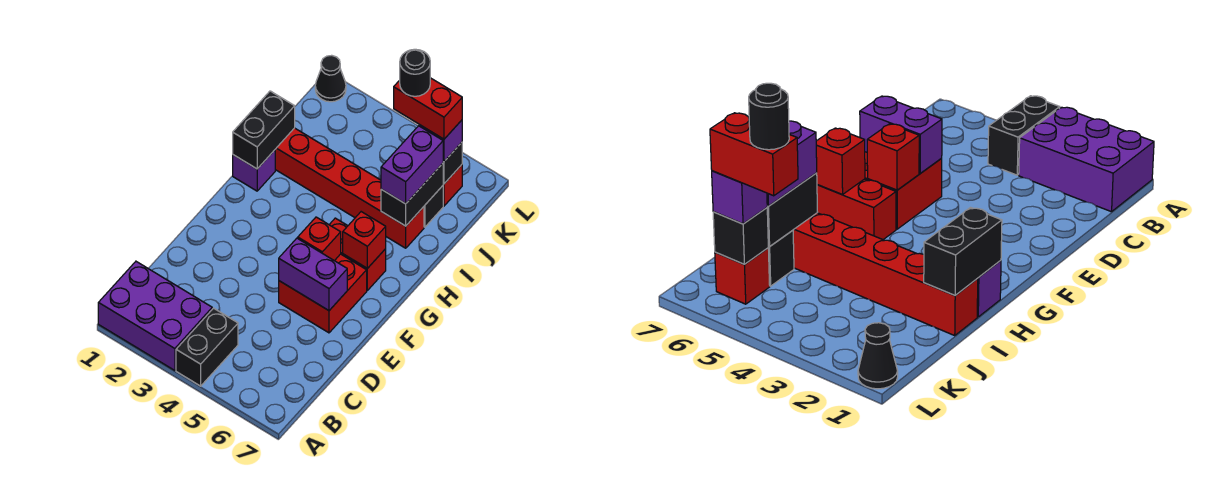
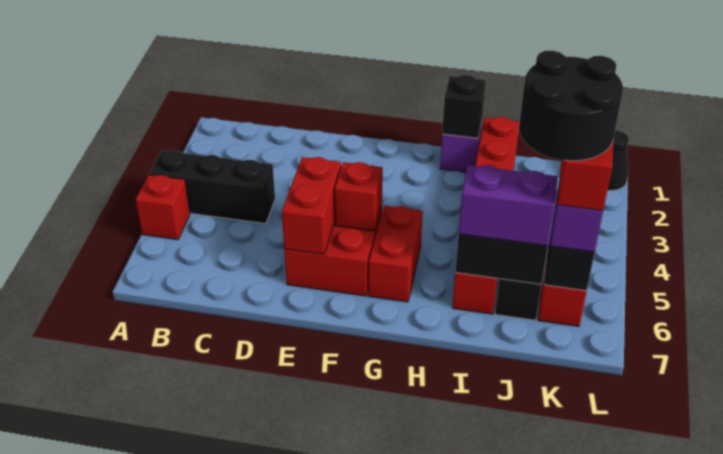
purple 2x3 brick [98,262,212,370] -> none
black 1x2 brick [176,308,238,386] -> black 1x3 brick [149,150,275,224]
purple 1x2 brick [279,238,347,311] -> red 1x2 brick [282,157,341,254]
red 1x1 brick [343,212,386,268] -> red 1x1 brick moved to [136,175,190,240]
black 1x2 brick [233,91,295,169] -> black 1x1 brick [442,75,486,138]
black 1x1 round brick [400,49,430,96] -> black 2x2 round brick [519,50,623,161]

